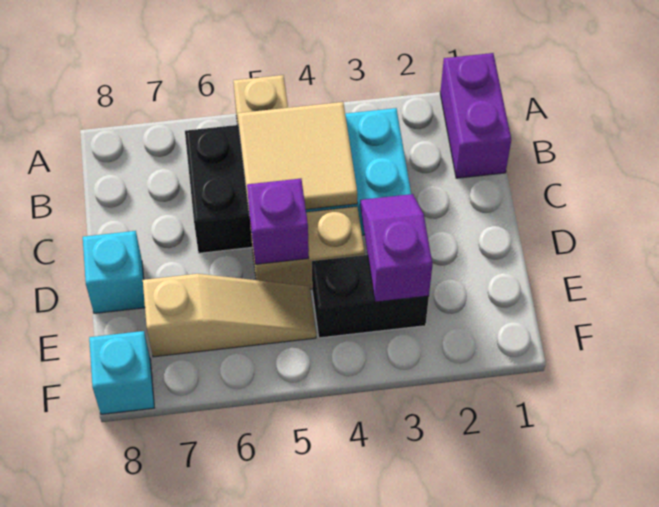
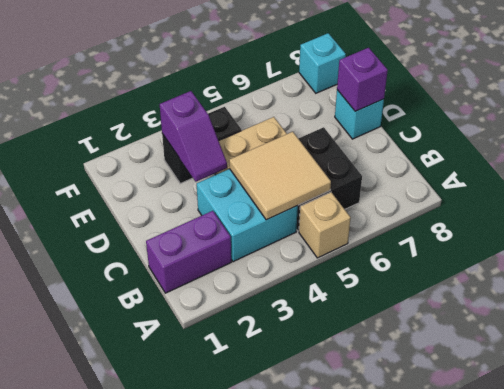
purple 1x2 brick [440,53,511,178] -> purple 1x2 brick turned to [146,211,231,293]
purple 1x1 brick [247,179,309,264] -> purple 1x1 brick moved to [337,48,388,111]
tan 1x3 slope [143,274,316,357] -> none

